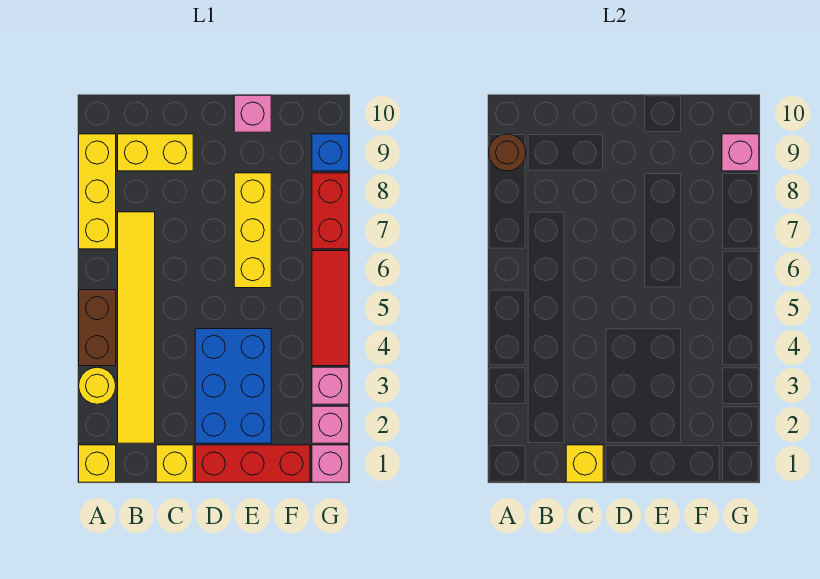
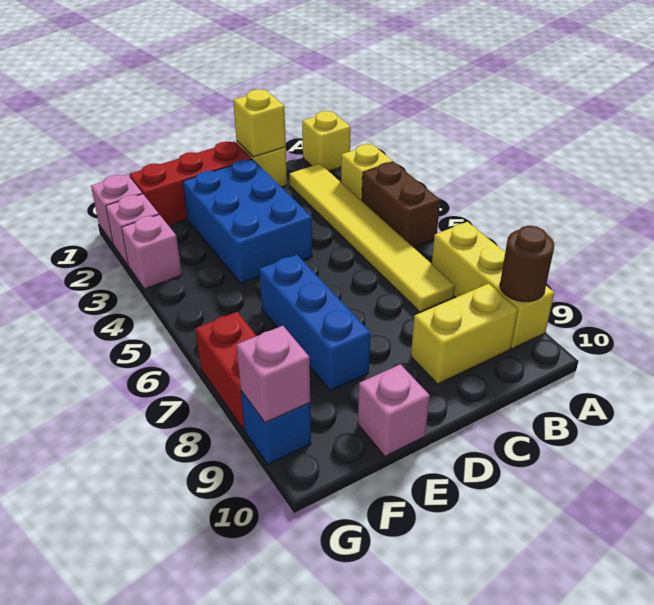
yellow 1x1 round brick [79,367,116,404] -> yellow 1x1 brick [341,144,393,201]
yellow 1x3 brick [234,173,271,288] -> blue 1x3 brick [259,255,370,391]
red 1x3 tile [312,251,349,366] -> none

